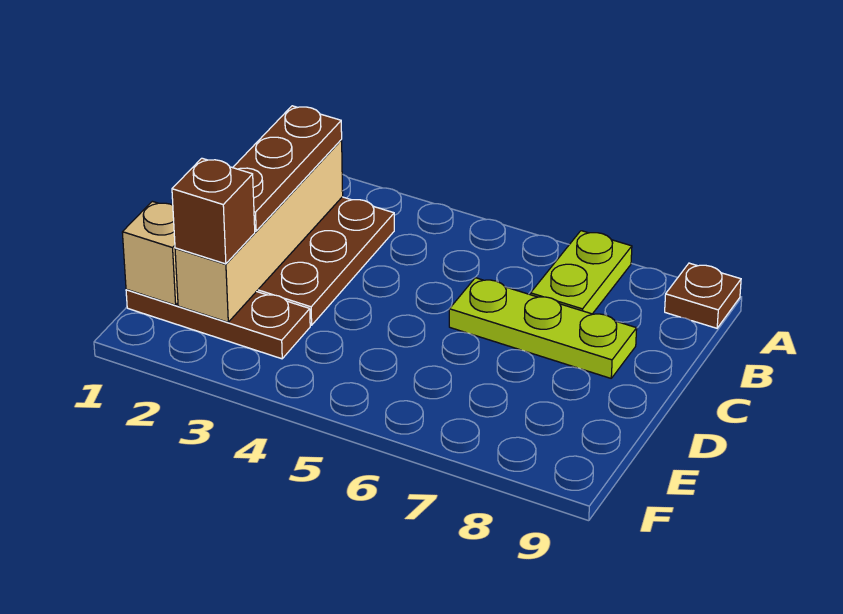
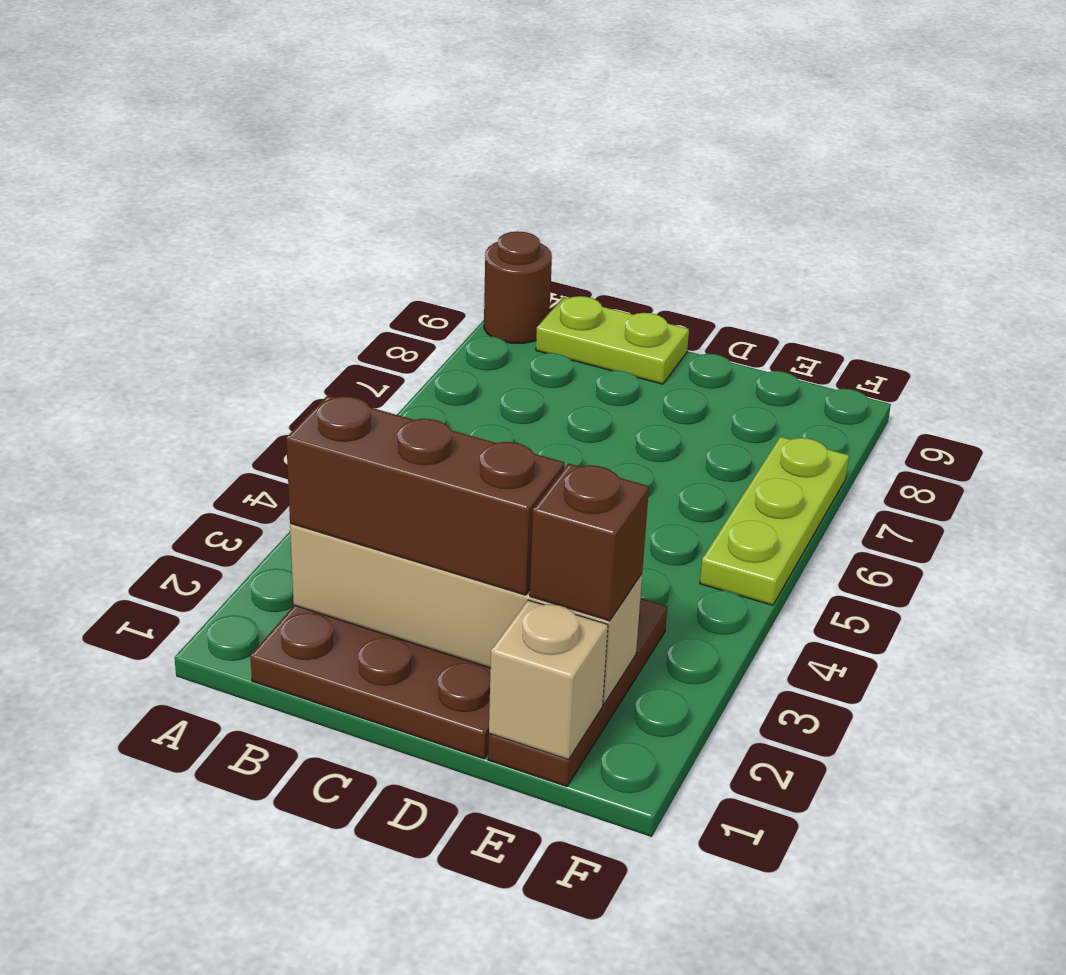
lime 1x2 plate [531,231,632,314] -> lime 1x2 plate moved to [536,296,689,384]
brown 1x1 plate [665,263,741,328] -> brown 1x1 round brick [484,231,552,343]
brown 1x3 plate [233,106,342,231] -> brown 1x3 brick [286,395,564,595]
lime 1x3 plate [449,278,637,378] -> lime 1x3 plate moved to [700,437,849,605]

